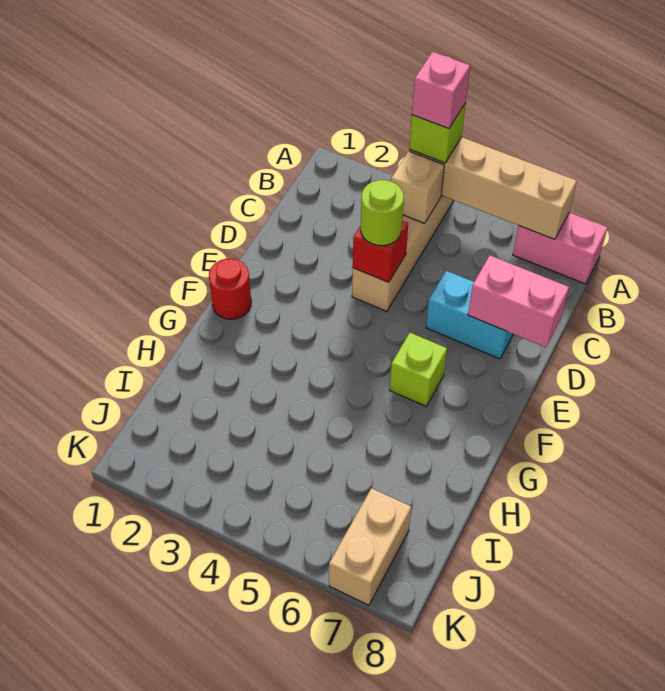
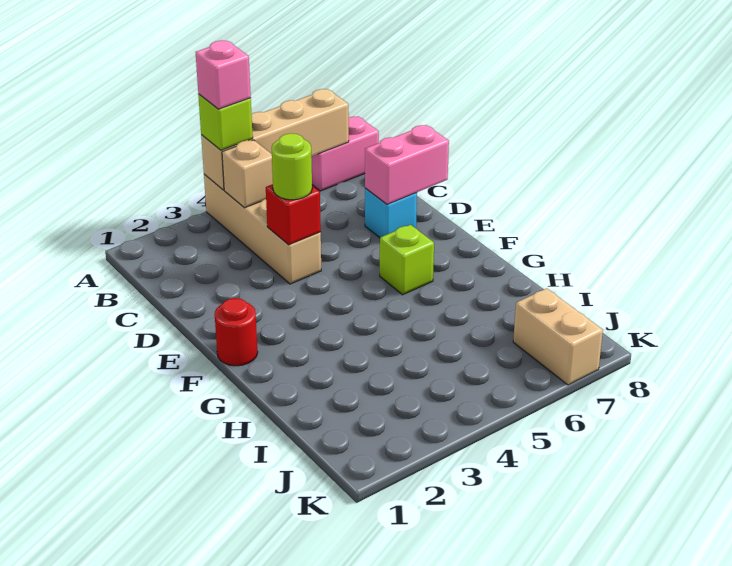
cyan 1x2 brick [426,271,513,359] -> cyan 1x1 brick [365,188,417,238]

